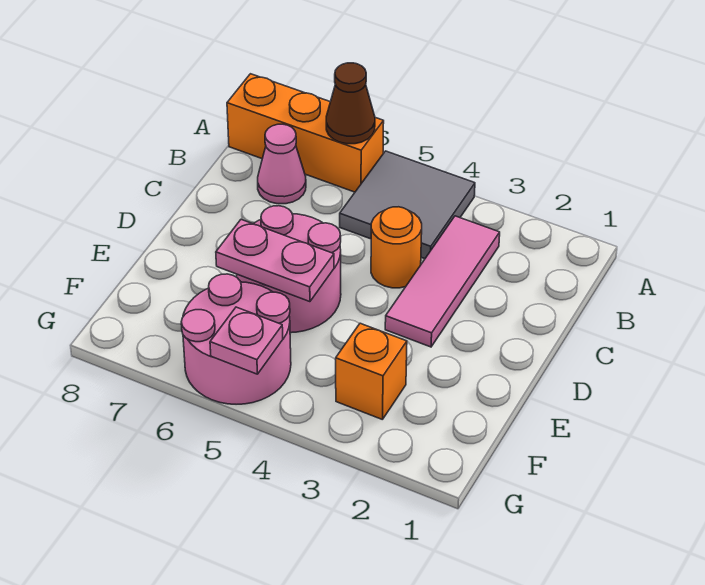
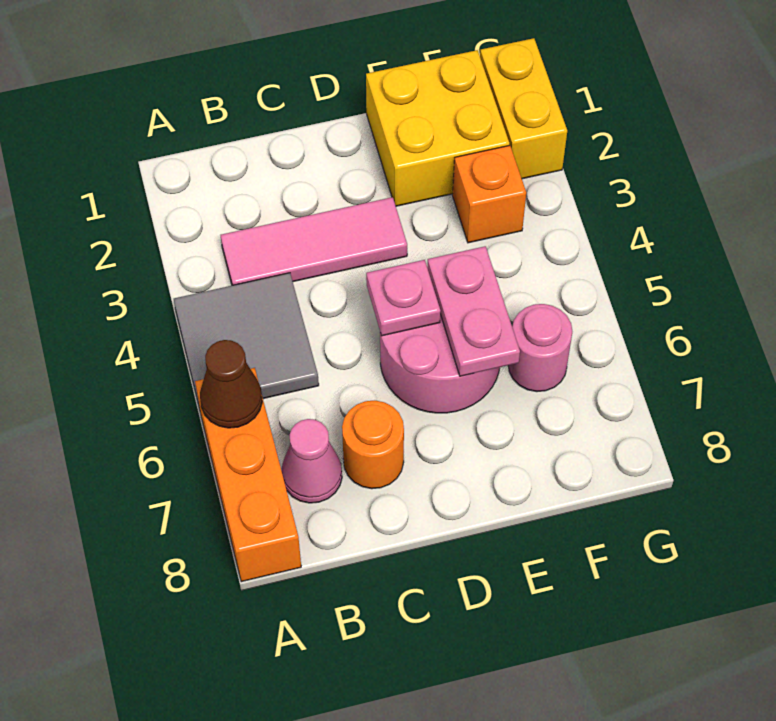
orange 1x1 round brick [371,207,422,288] -> orange 1x1 round brick moved to [342,400,404,489]
none -> yellow 2x2 brick [366,50,509,206]
pink 2x2 round brick [181,274,291,404] -> pink 1x1 round brick [508,304,572,392]
none -> yellow 1x2 brick [480,38,567,179]
pink 1x1 plate [210,307,283,374] -> pink 1x1 plate moved to [366,260,440,336]

